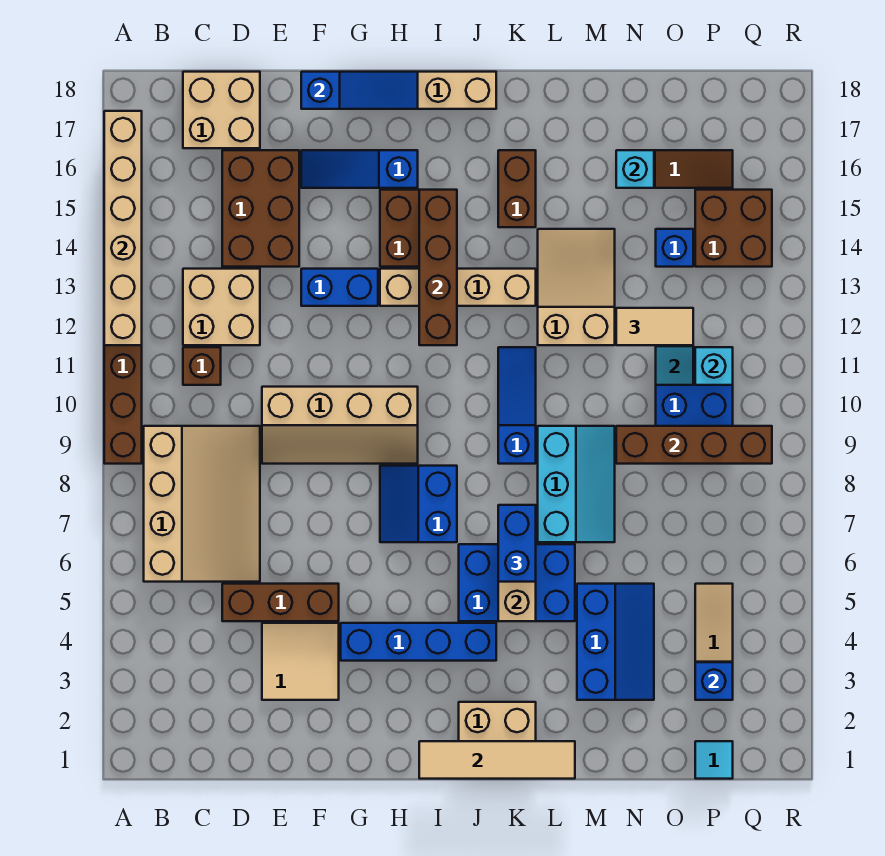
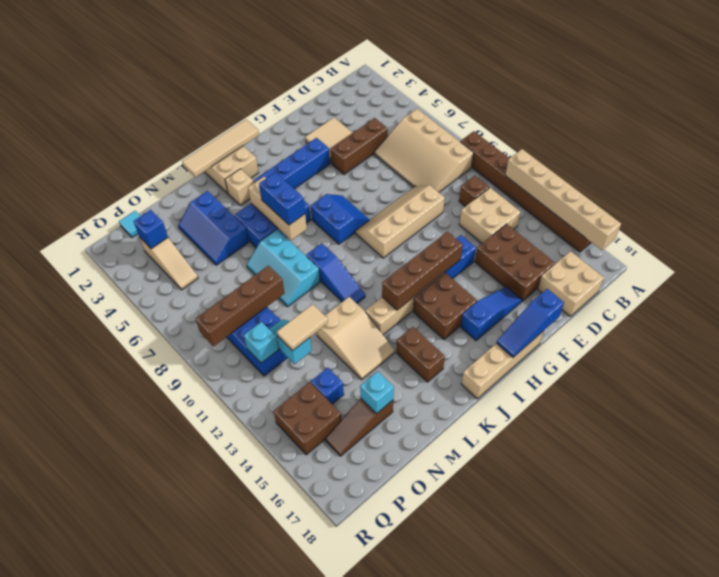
brown 1x4 brick [419,190,457,345] -> brown 1x4 brick turned to [382,232,463,310]
none -> tan 1x1 brick [225,169,253,205]

